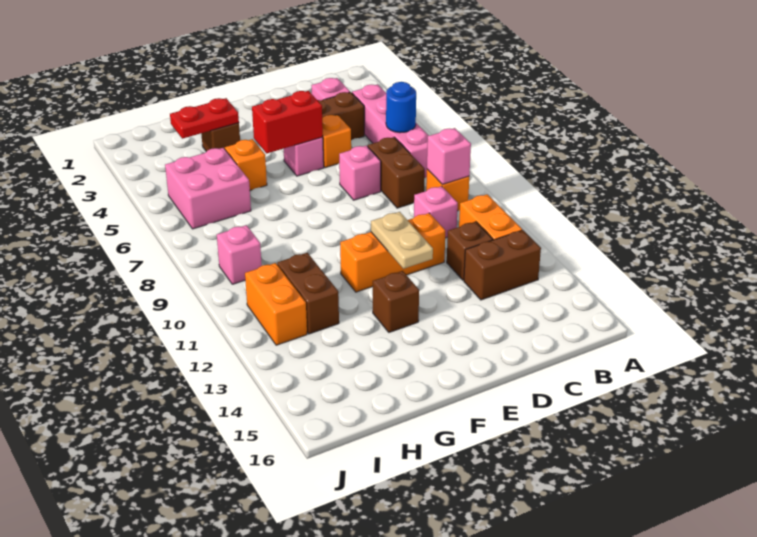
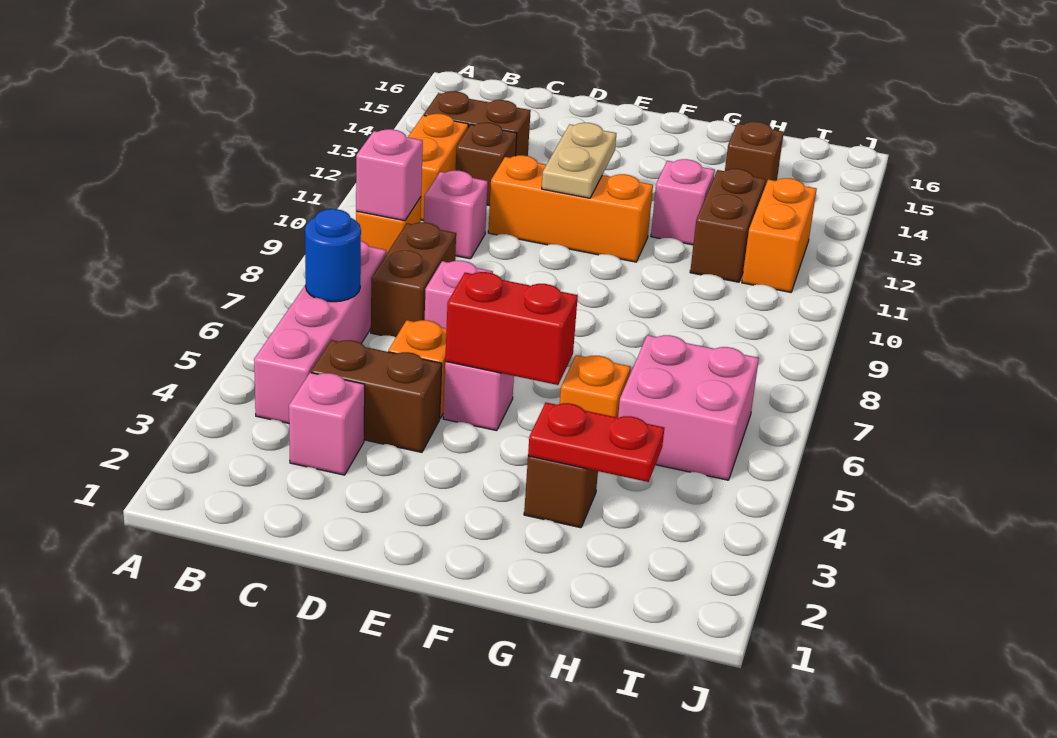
brown 1x1 brick [373,271,419,332] -> brown 1x1 brick moved to [725,122,784,188]
pink 1x1 brick [217,225,262,284] -> pink 1x1 brick moved to [651,159,715,245]

